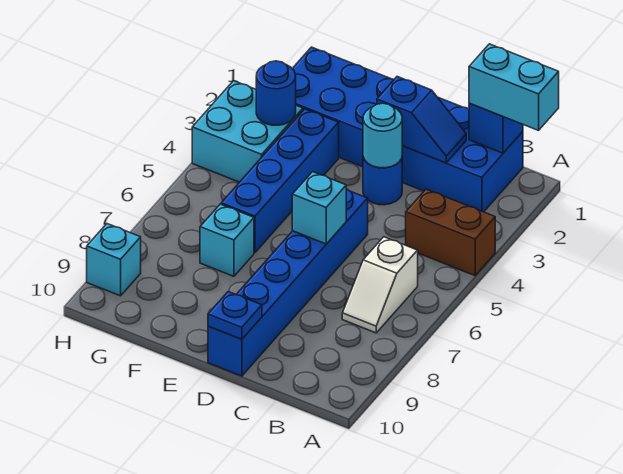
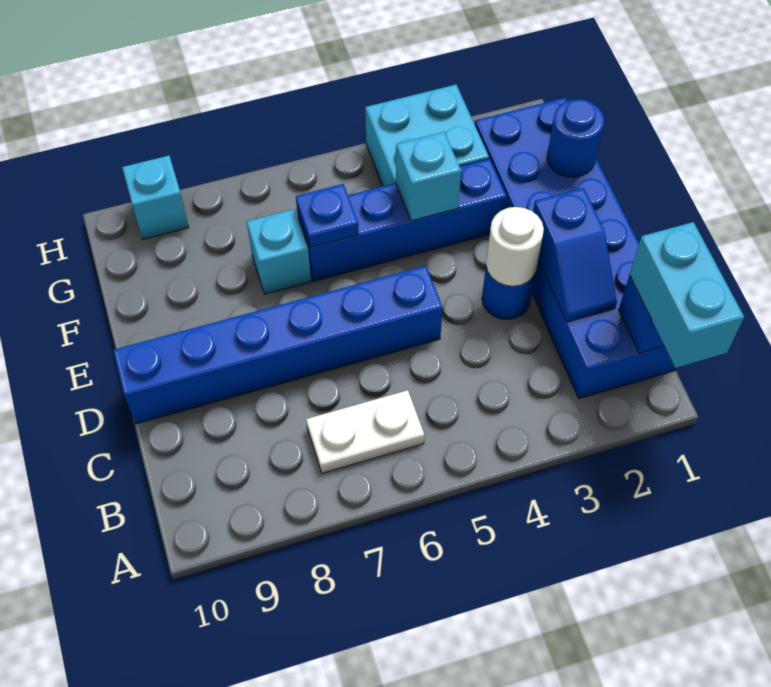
brown 1x2 brick [406,189,495,276] -> none
white 1x2 slope [342,237,418,333] -> white 1x2 plate [306,390,424,473]
cyan 1x1 round brick [363,103,402,168] -> white 1x1 round brick [486,207,544,286]
cyan 1x1 brick [292,172,346,244] -> cyan 1x1 brick moved to [396,132,461,221]
blue 1x1 plate [208,292,262,339] -> blue 1x1 plate moved to [296,184,359,247]
blue 1x1 round brick [256,61,296,125] -> blue 1x1 round brick moved to [547,99,604,177]

